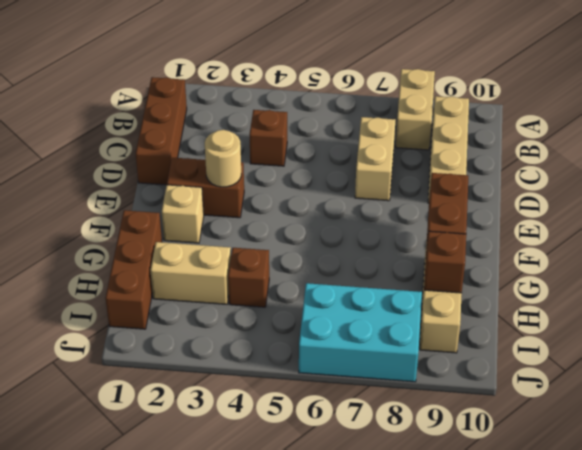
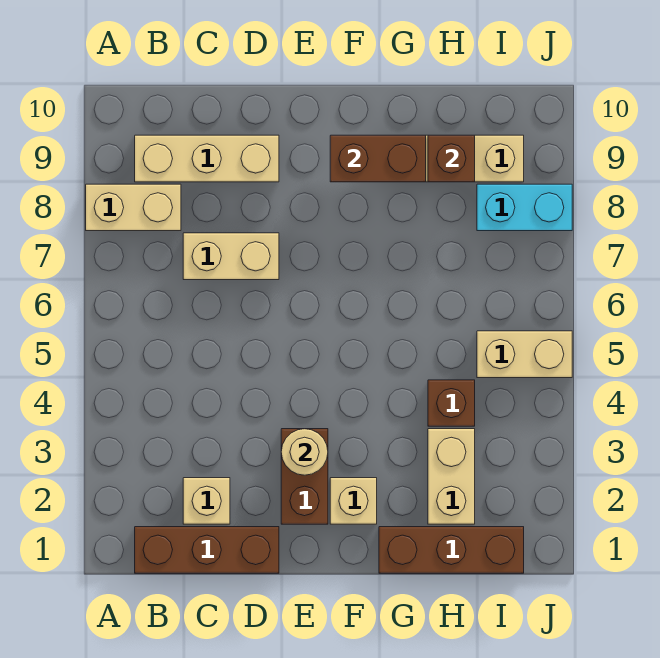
none -> tan 1x1 brick [183,478,230,524]
brown 1x1 brick [250,110,287,166] -> none
none -> tan 1x2 brick [477,331,572,378]
cyan 2x3 brick [299,283,422,382] -> cyan 1x2 brick [477,184,572,231]

